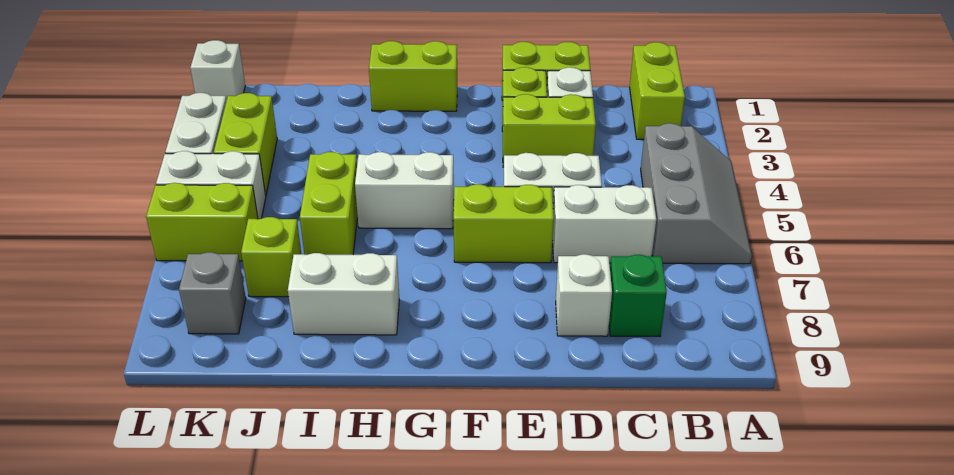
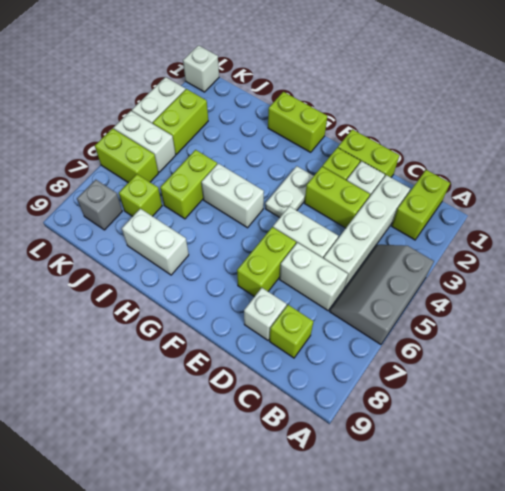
grey 2x3 slope [641,123,752,264] -> grey 2x3 slope turned to [330,245,434,344]
none -> white 1x4 brick [324,175,410,288]
green 1x1 brick [609,255,667,337] -> lime 1x1 brick [270,305,313,358]
lime 1x2 brick [453,184,554,263] -> lime 1x2 brick turned to [237,227,296,297]
none -> white 1x2 plate [265,166,313,218]

